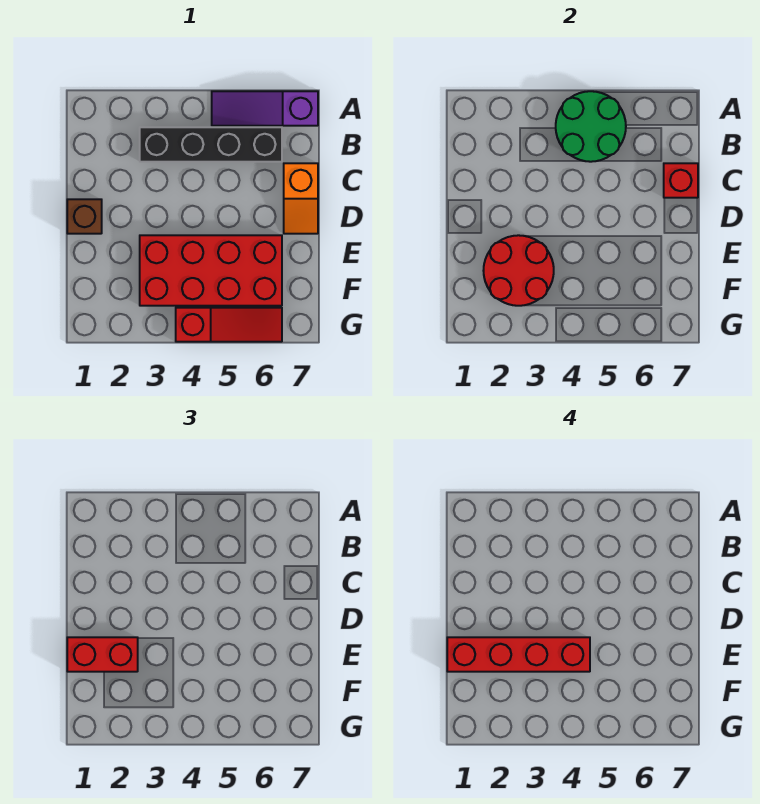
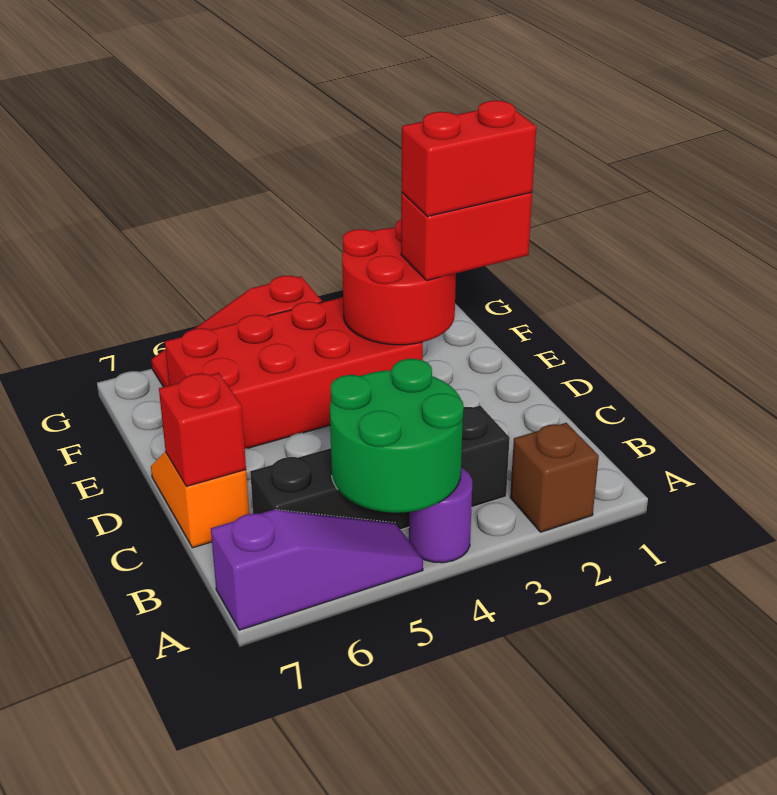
none -> purple 1x1 round brick [409,468,472,563]
brown 1x1 brick [67,199,102,234] -> brown 1x1 brick moved to [510,423,599,532]
red 1x4 brick [447,637,590,672] -> red 1x2 brick [401,101,536,216]

